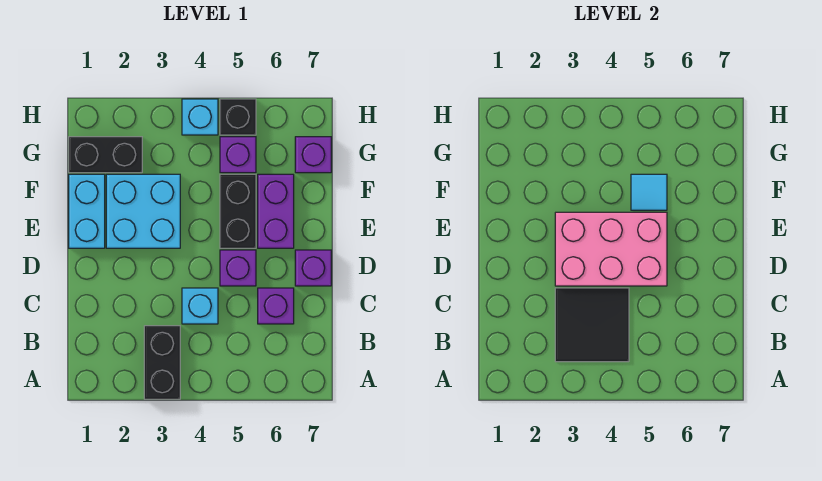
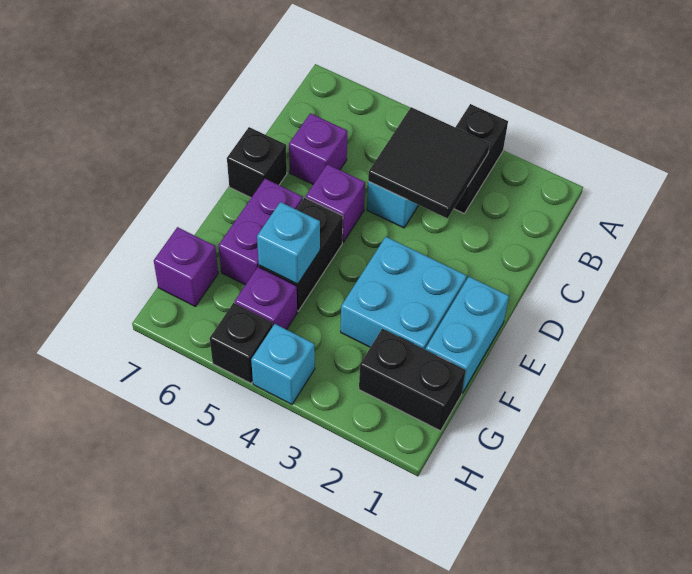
pink 2x3 brick [555,212,667,286] -> none
purple 1x1 brick [295,250,331,286] -> black 1x1 brick [227,127,287,198]
cyan 1x1 tile [631,174,667,210] -> cyan 1x1 brick [257,202,320,284]

